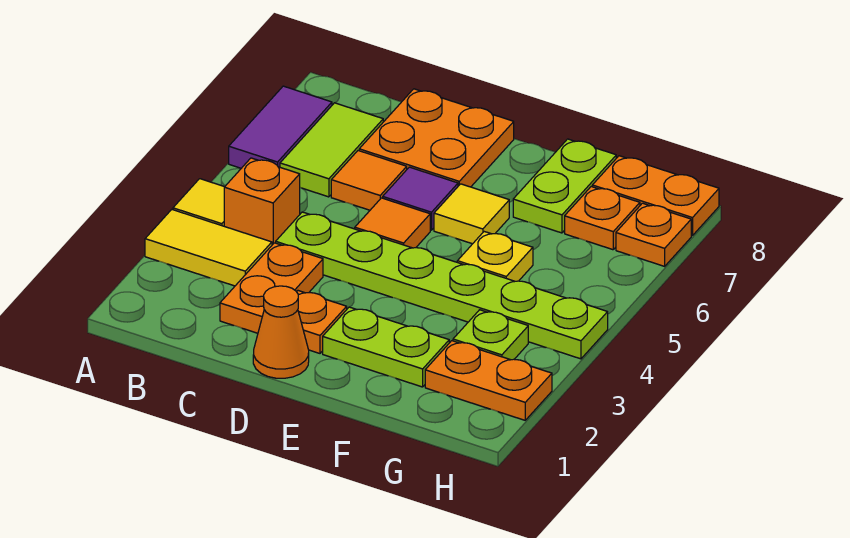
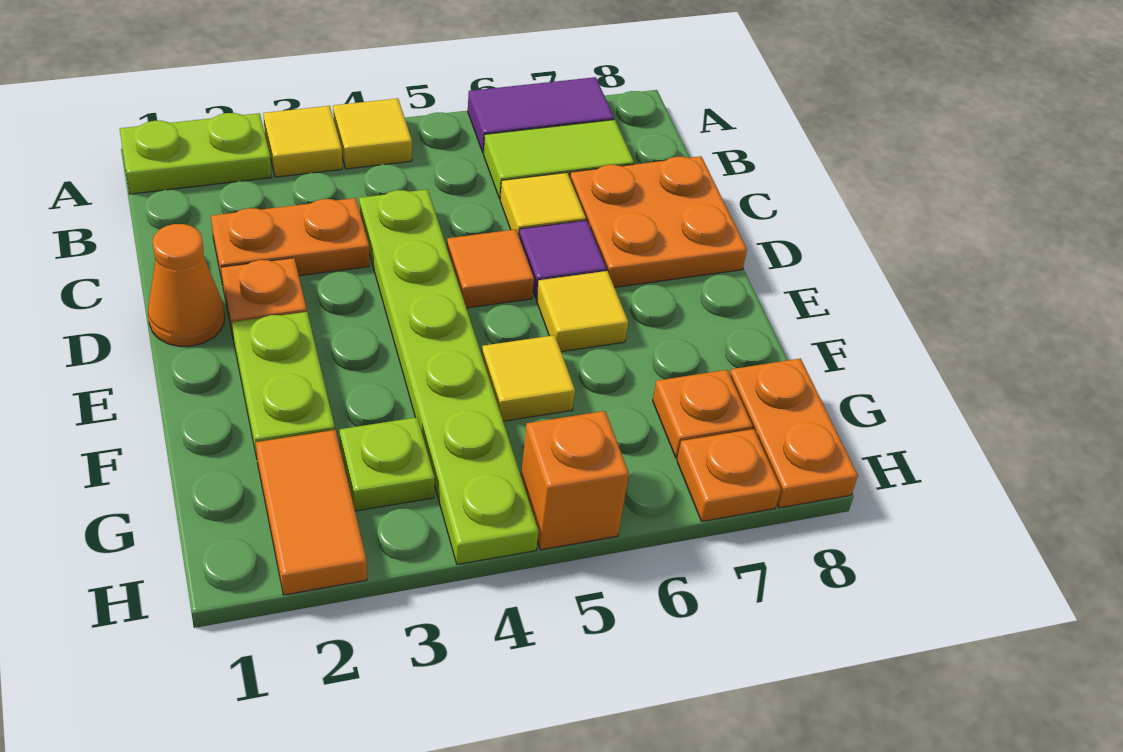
yellow 1x2 tile [145,210,272,286] -> yellow 1x1 tile [263,106,342,177]
orange 1x1 brick [224,158,300,245] -> orange 1x1 brick moved to [521,411,629,550]
orange 1x1 tile [331,151,407,210] -> yellow 1x1 tile [500,173,586,236]
yellow 1x1 plate [457,232,533,281] -> yellow 1x1 tile [482,335,575,421]
lime 1x2 plate [513,139,616,233] -> lime 1x2 plate moved to [120,113,272,194]
orange 1x2 plate [425,341,552,420] -> orange 1x2 tile [256,430,367,595]

